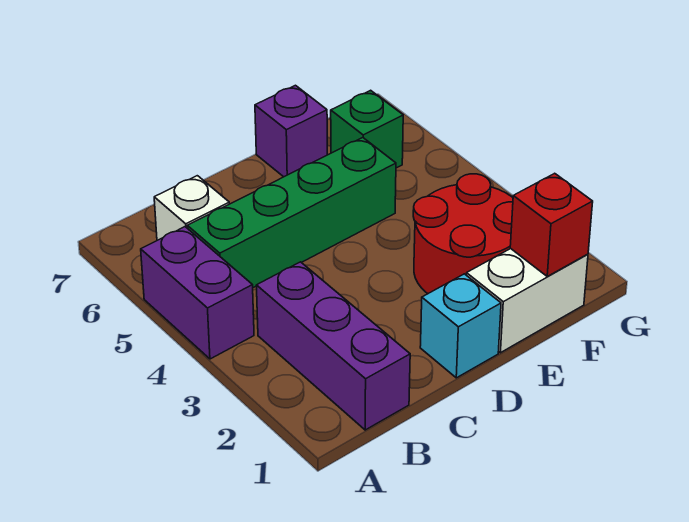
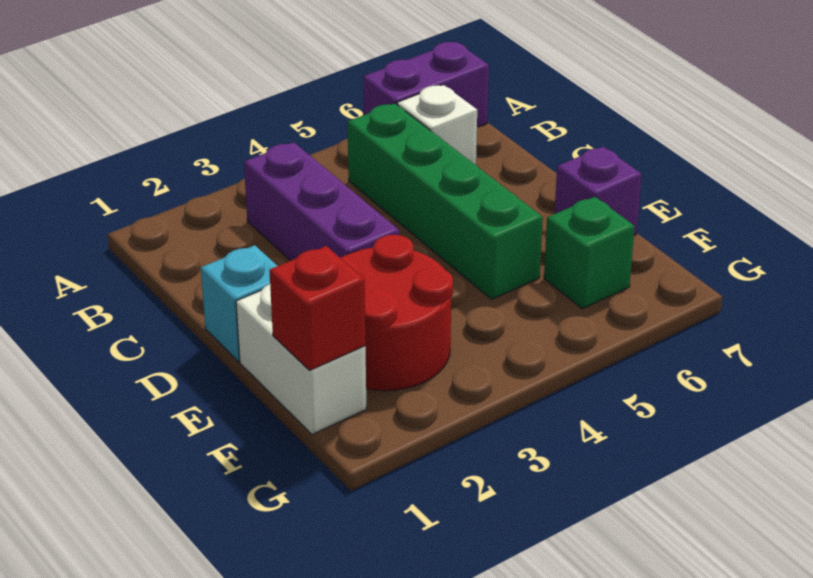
purple 1x2 brick [141,227,254,359] -> purple 1x2 brick moved to [363,42,489,127]
purple 1x3 brick [256,262,410,430] -> purple 1x3 brick turned to [244,142,399,261]

